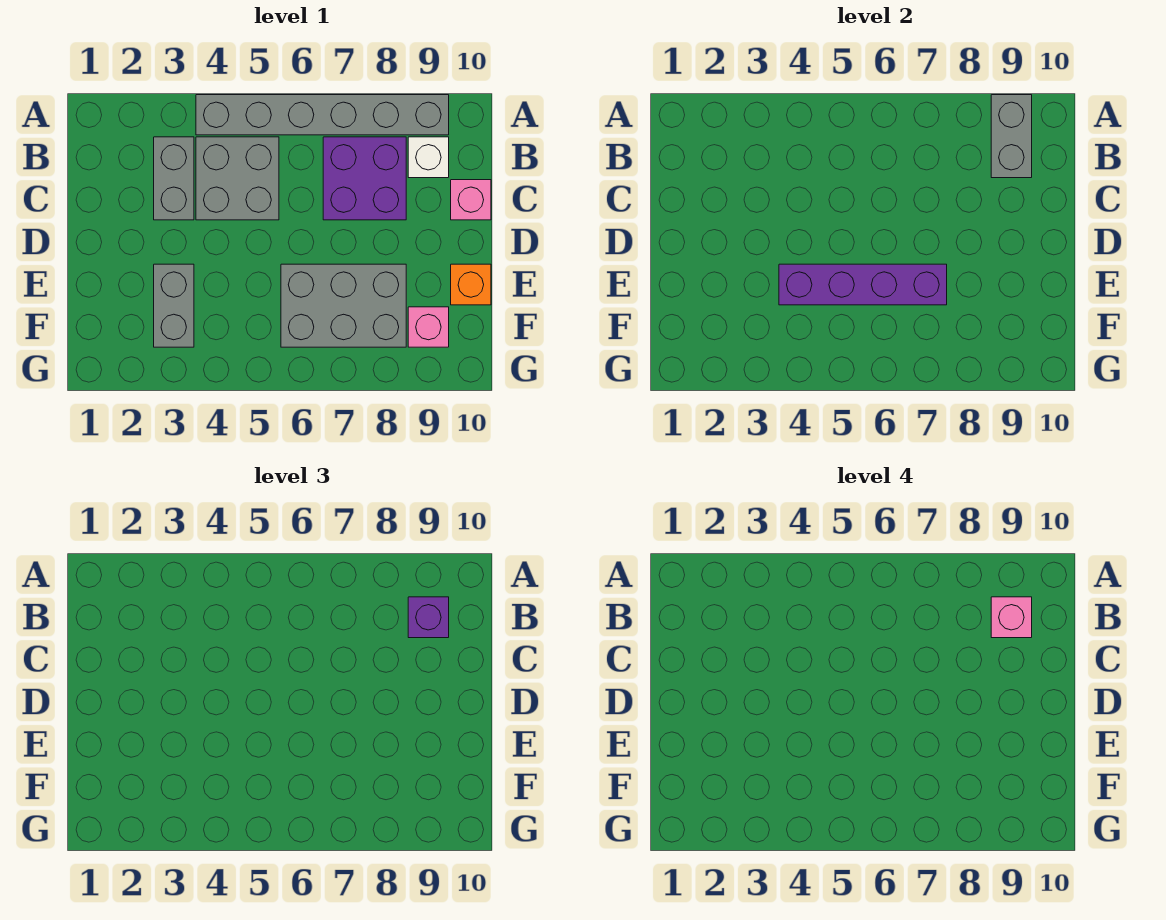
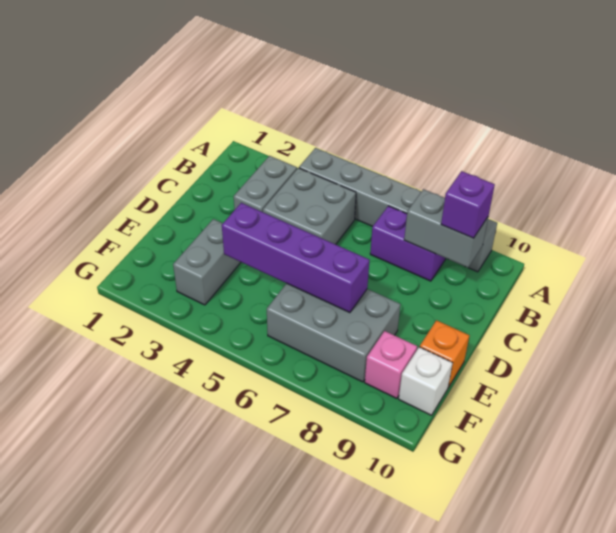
grey 1x2 brick [991,95,1032,178] -> grey 1x2 brick turned to [404,189,488,268]
purple 2x2 brick [323,137,406,220] -> purple 1x2 brick [370,206,446,281]
white 1x1 brick [408,137,449,178] -> white 1x1 brick moved to [399,347,453,415]
pink 1x1 brick [991,597,1032,638] -> none
pink 1x1 brick [451,180,491,220] -> none

